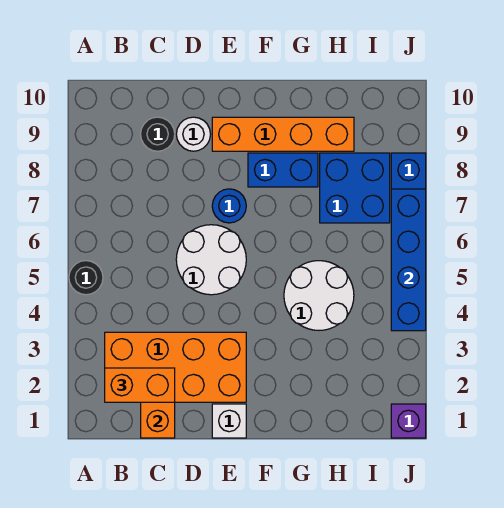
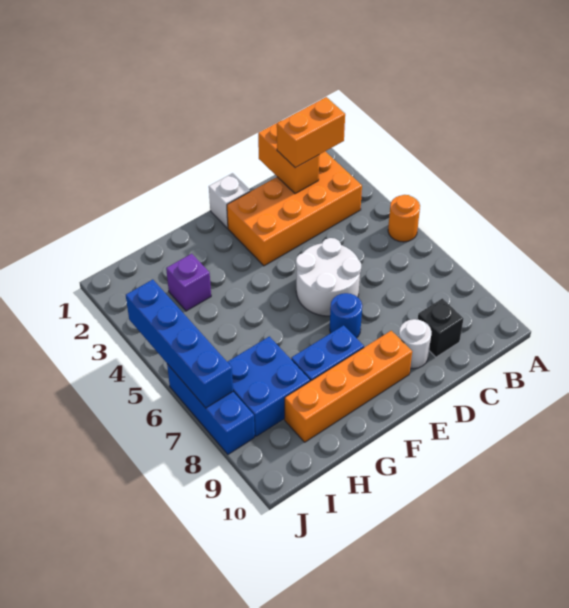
black 1x1 round brick [69,261,103,295] -> orange 1x1 round brick [388,195,420,242]
black 1x1 round brick [141,117,175,151] -> black 1x1 brick [418,298,463,357]
white 2x2 round brick [284,261,354,330] -> none
purple 1x1 brick [391,404,426,438] -> purple 1x1 brick moved to [166,254,211,311]

